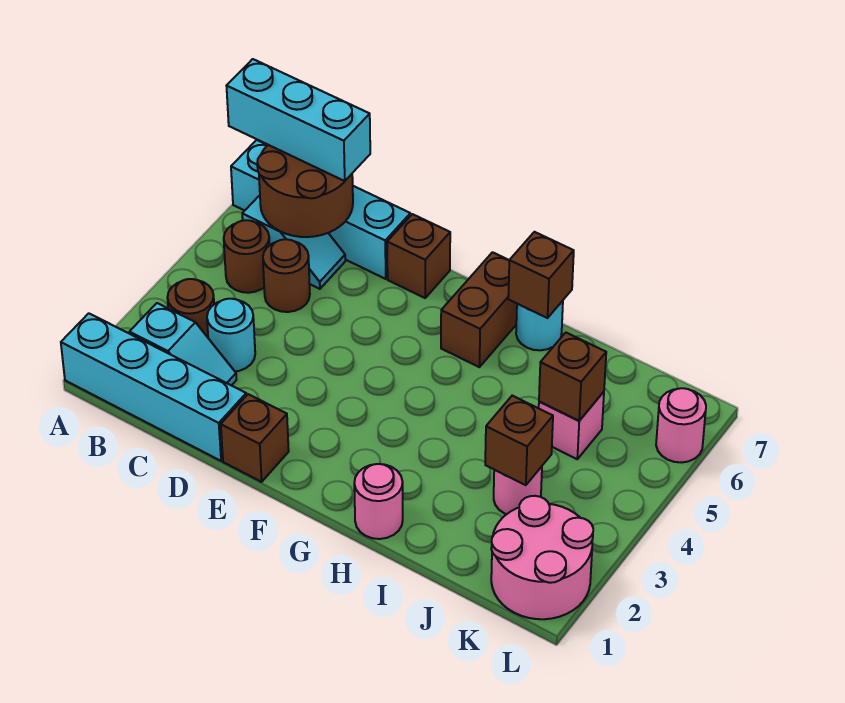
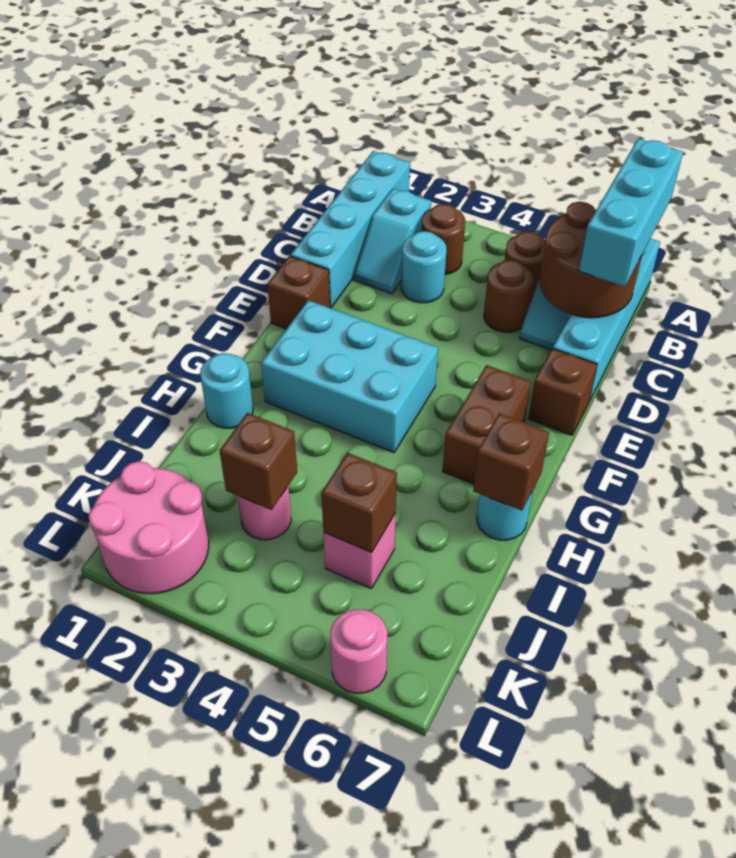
none -> cyan 2x3 brick [261,300,438,452]
brown 1x2 brick [441,252,517,367] -> brown 1x2 brick turned to [442,365,531,484]
pink 1x1 round brick [354,464,403,539] -> cyan 1x1 round brick [200,353,253,428]

